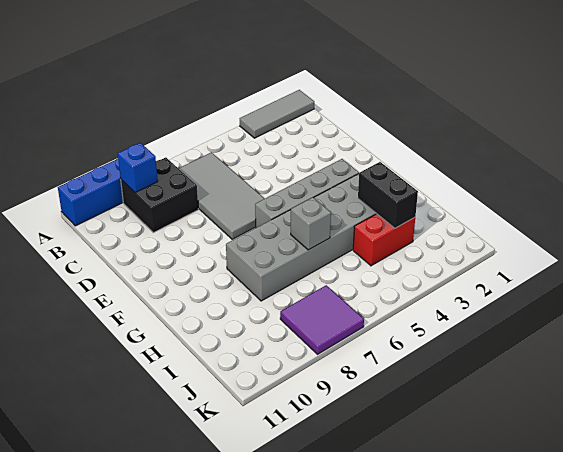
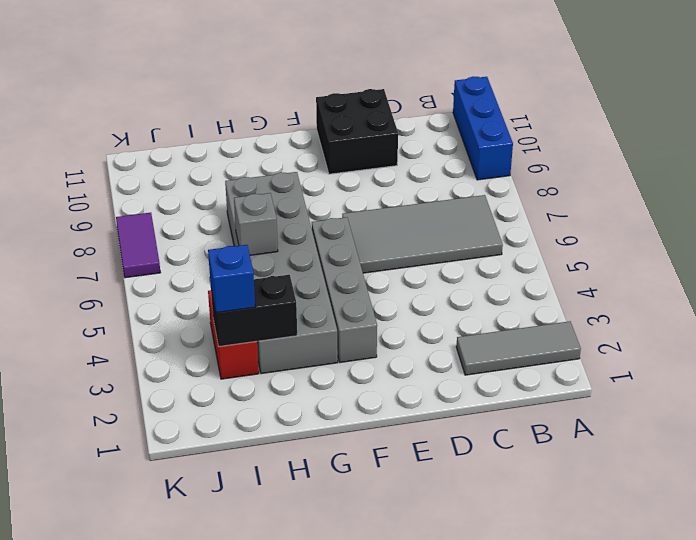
grey 1x3 tile [240,90,314,138] -> grey 1x3 tile turned to [456,321,581,375]
black 2x2 brick [121,157,198,233] -> black 2x2 brick moved to [316,89,398,174]
blue 1x1 brick [118,143,158,192] -> blue 1x1 brick moved to [208,245,255,313]
purple 2x2 tile [280,285,364,354] -> purple 1x2 tile [116,213,161,278]

